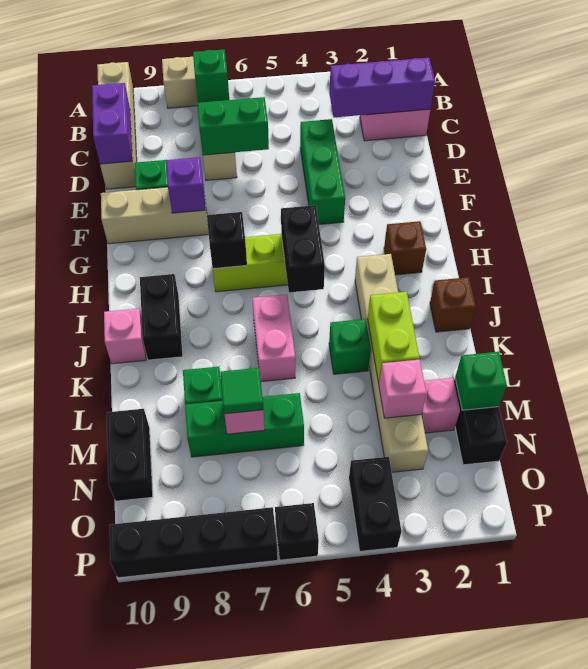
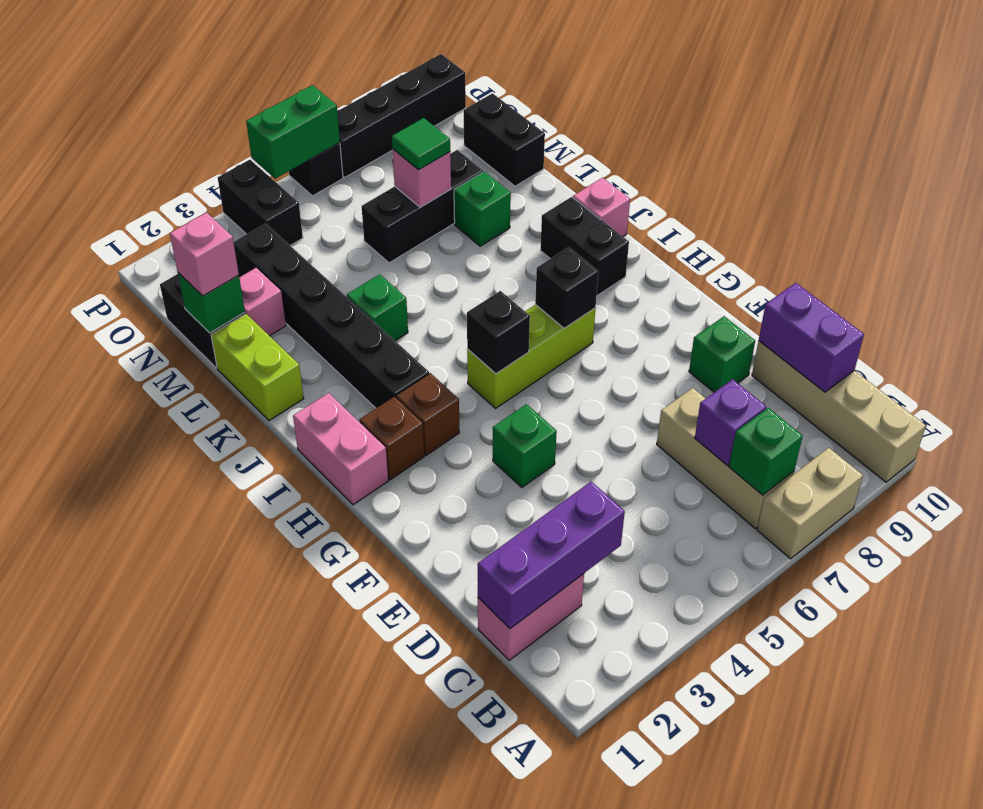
green 1x3 brick [300,119,345,224] -> green 1x1 brick [493,404,557,487]
green 1x2 brick [197,97,269,155] -> green 1x2 brick moved to [246,85,340,179]
tan 1x3 brick [101,187,209,244] -> none
purple 1x1 brick [166,157,206,213] -> purple 1x1 brick moved to [695,379,766,465]
black 1x2 brick [281,205,325,292] -> black 1x1 brick [467,291,530,374]
tan 1x6 brick [355,254,428,472] -> black 1x6 brick [234,224,429,408]
brown 1x1 brick [430,277,476,332] -> brown 1x1 brick moved to [396,373,459,455]
pink 1x2 brick [252,294,295,382] -> pink 1x2 brick moved to [293,393,388,505]
lime 1x2 brick [368,292,420,383] -> lime 1x2 brick moved to [211,314,304,421]
pink 1x1 brick [379,359,426,418] -> pink 1x1 brick moved to [170,213,239,296]
green 1x3 brick [185,393,304,457] -> black 1x3 brick [362,150,483,263]

